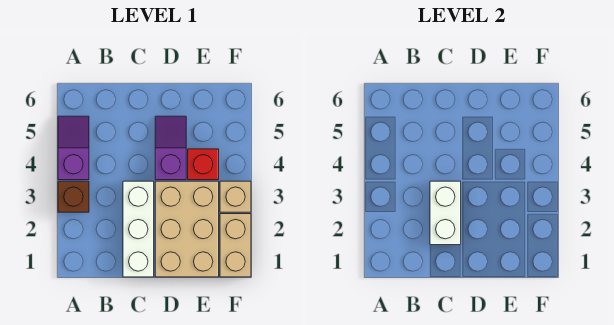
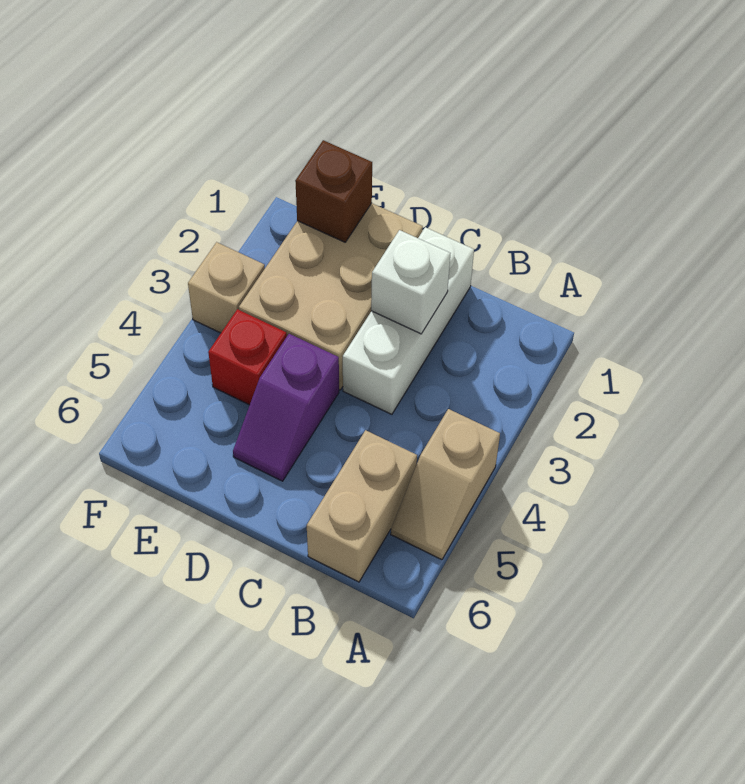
brown 1x1 brick [58,181,89,212] -> brown 1x1 brick moved to [295,140,372,242]
purple 1x2 slope [58,116,89,180] -> tan 1x2 slope [391,409,500,560]
white 1x2 brick [430,181,461,245] -> white 1x1 brick [371,230,450,334]
tan 1x2 brick [220,214,251,277] -> tan 1x2 brick moved to [307,430,417,582]

